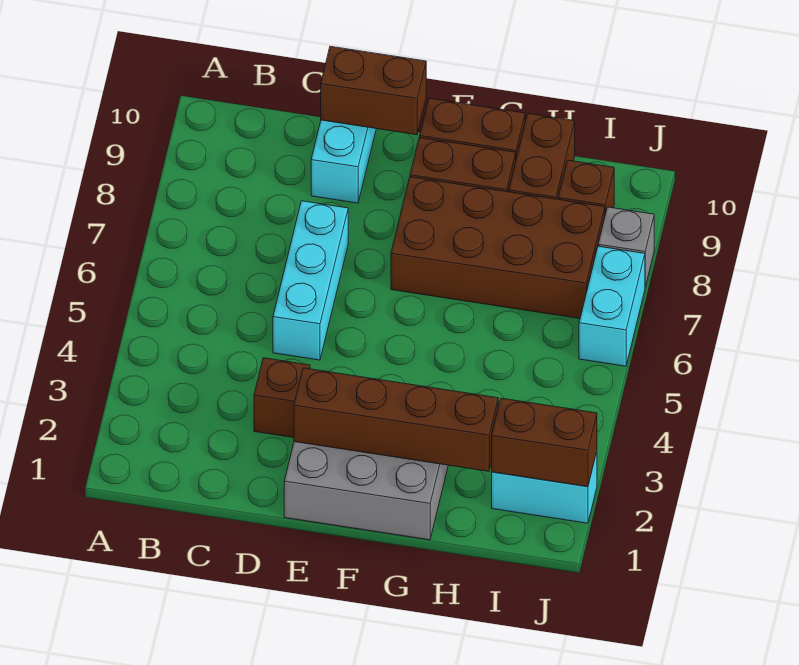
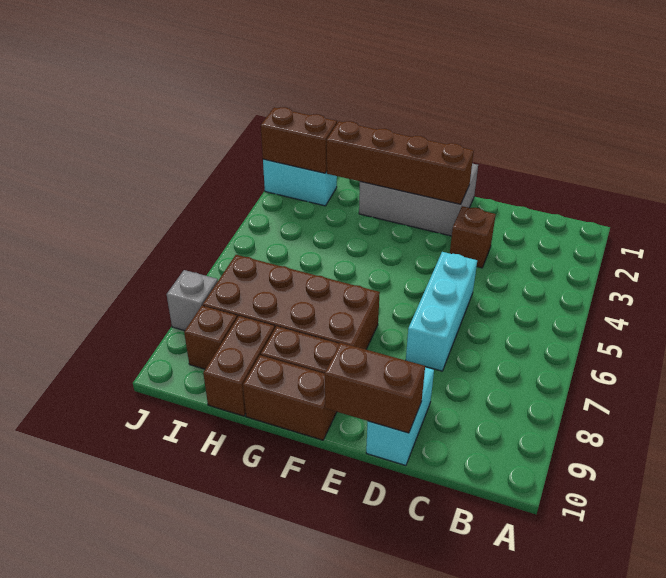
cyan 1x2 brick [579,246,645,366] -> none

